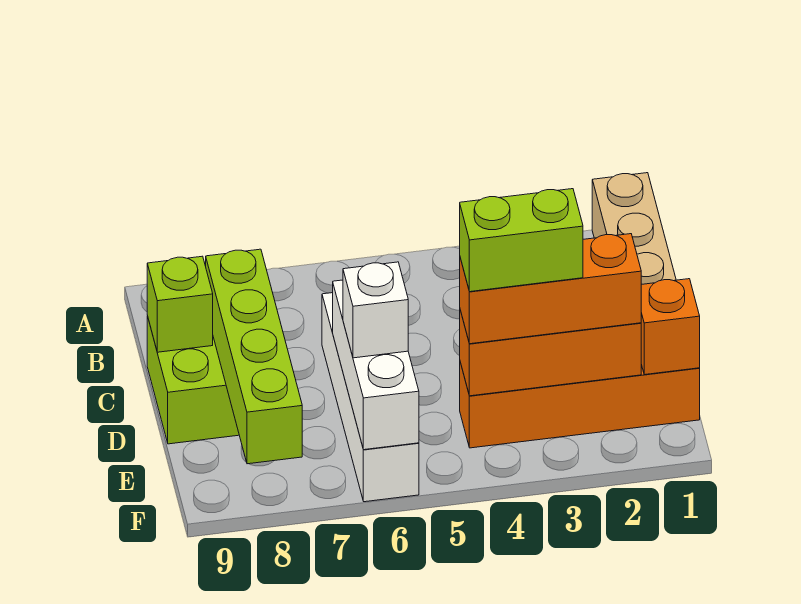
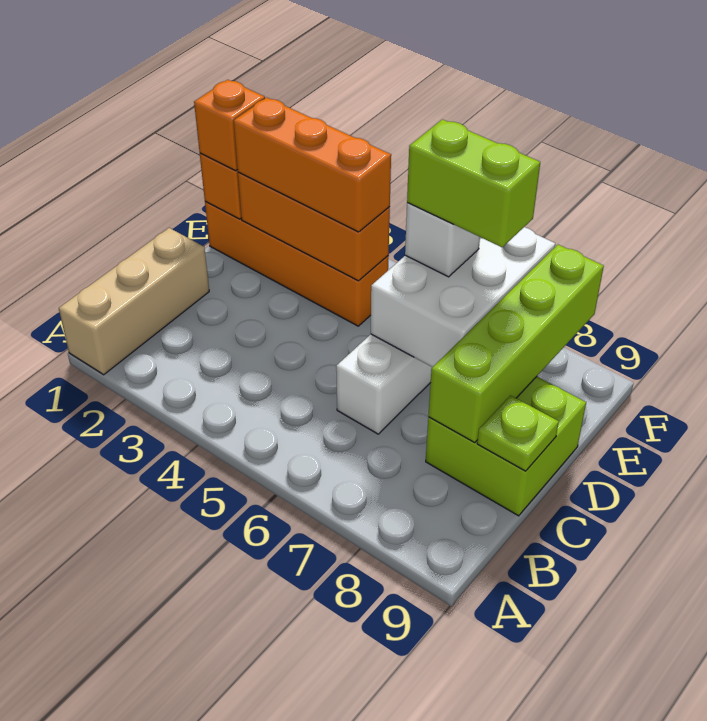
lime 1x1 brick [147,256,213,352] -> lime 1x1 plate [477,395,559,471]
white 1x3 brick [333,280,419,450] -> white 2x3 brick [371,227,555,367]
none -> orange 1x1 brick [194,80,265,171]
lime 1x2 brick [460,189,583,292] -> lime 1x2 brick moved to [407,119,540,247]

